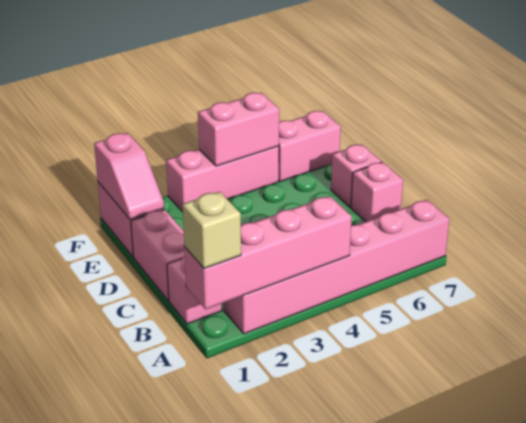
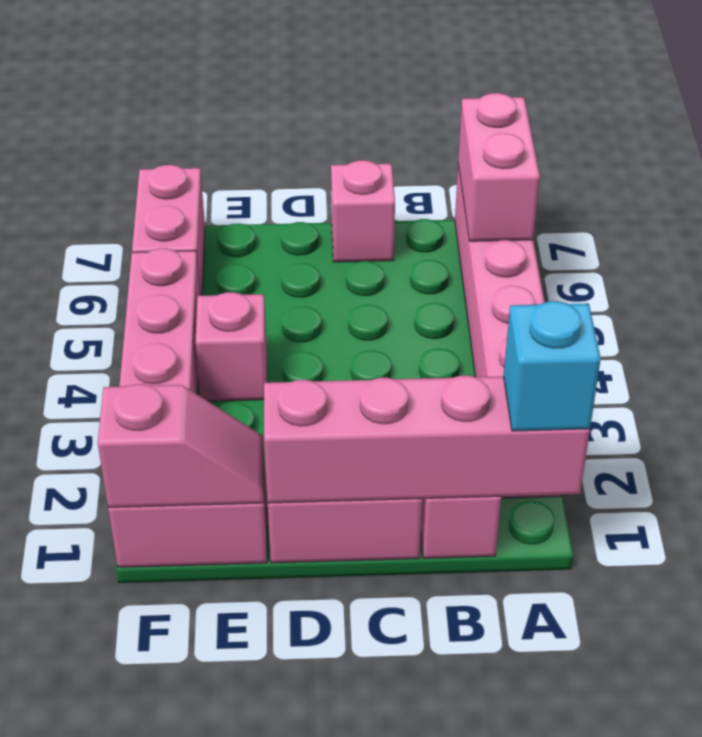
pink 1x4 brick [184,196,352,309] -> pink 1x4 brick turned to [264,375,590,503]
tan 1x1 brick [182,192,241,268] -> cyan 1x1 brick [504,301,601,431]
pink 1x1 brick [331,144,382,207] -> pink 1x1 brick moved to [195,292,267,401]
pink 1x2 brick [198,93,279,166] -> pink 1x2 brick moved to [458,93,540,241]

